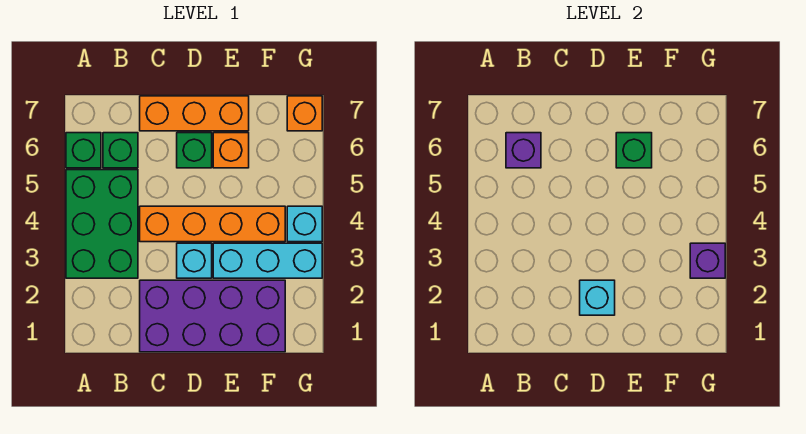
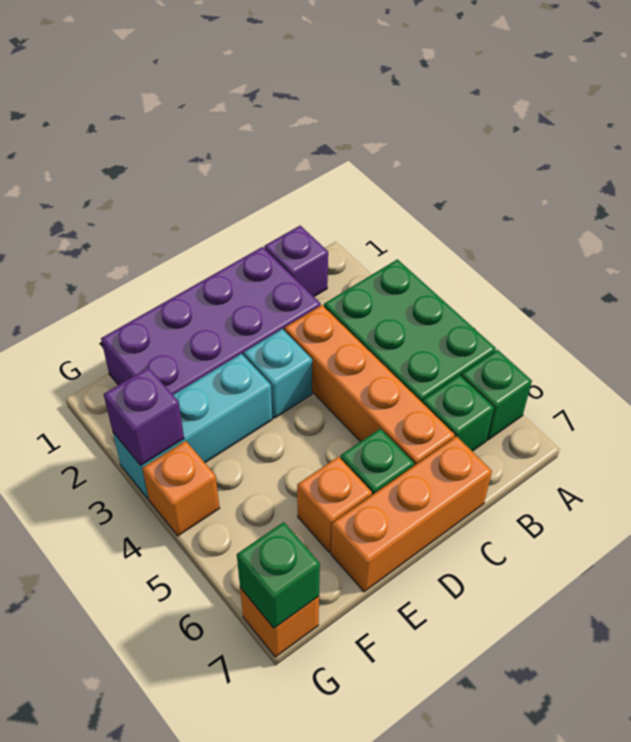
purple 1x1 brick [506,133,541,168] -> purple 1x1 brick moved to [264,226,328,297]
orange 1x4 brick [140,206,285,242] -> orange 1x4 brick turned to [284,305,455,466]
cyan 1x1 brick [580,280,615,315] -> none
green 1x1 brick [616,133,652,168] -> green 1x1 brick moved to [237,522,320,628]
cyan 1x1 brick [287,206,322,242] -> orange 1x1 brick [142,441,219,536]

